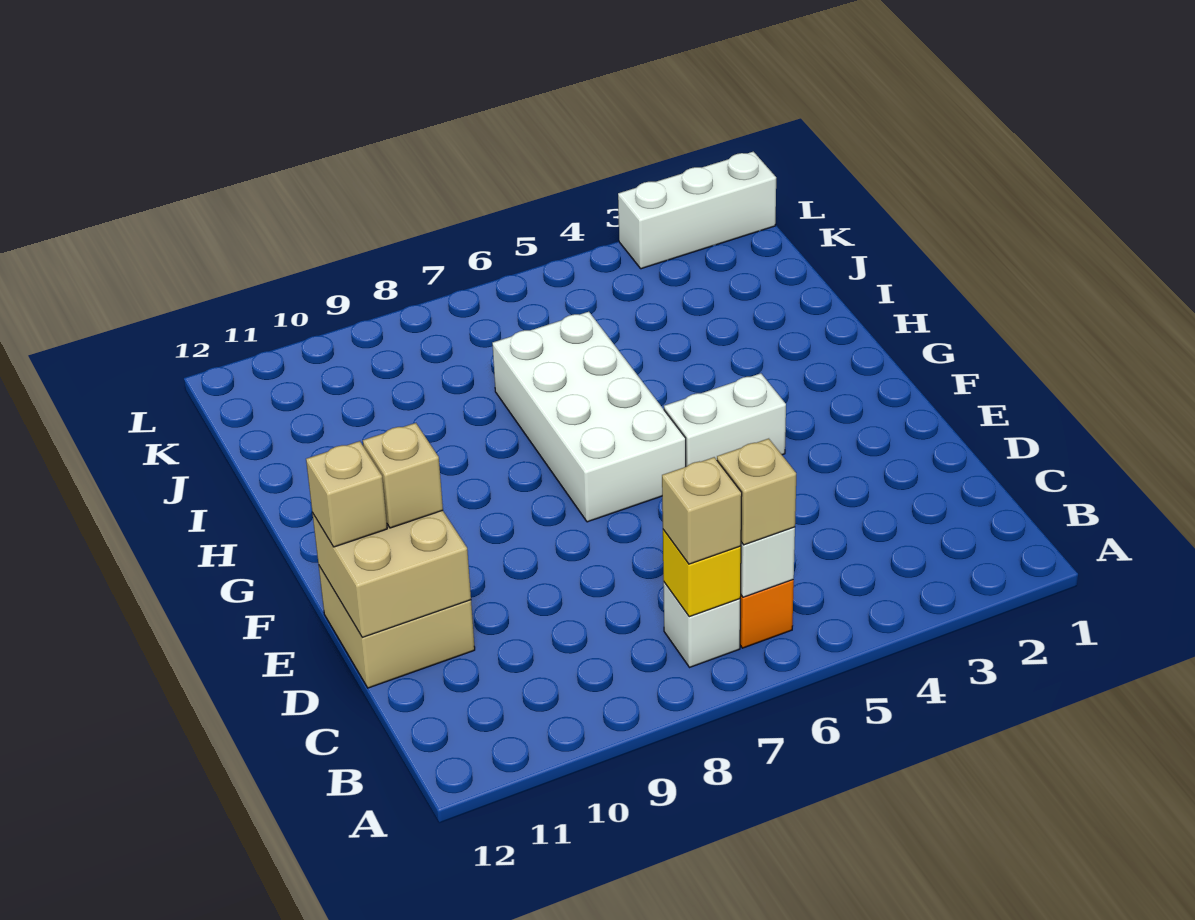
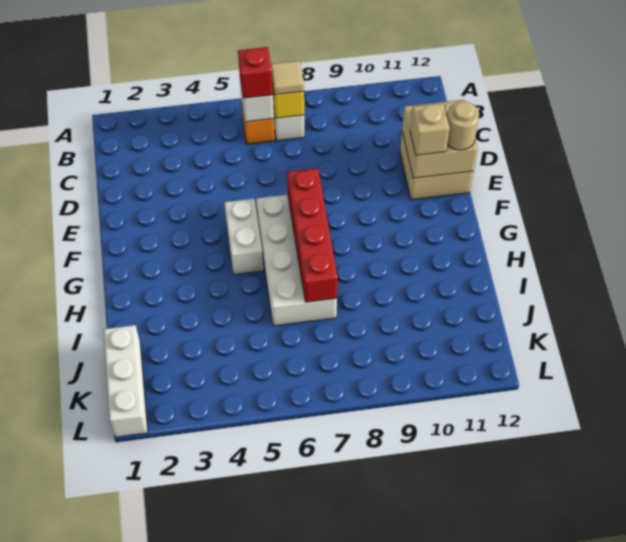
tan 1x1 brick [717,439,796,545] -> red 1x1 brick [238,47,273,98]
tan 1x1 brick [662,457,742,564] -> tan 1x1 tile [271,61,304,95]
tan 1x1 brick [306,441,387,547] -> tan 1x1 round brick [447,102,479,150]
white 1x2 brick [664,373,786,467] -> white 1x2 brick turned to [224,199,263,275]
none -> red 1x4 brick [287,168,338,302]
white 1x3 brick [618,152,776,269] -> white 1x3 brick turned to [103,325,148,437]

